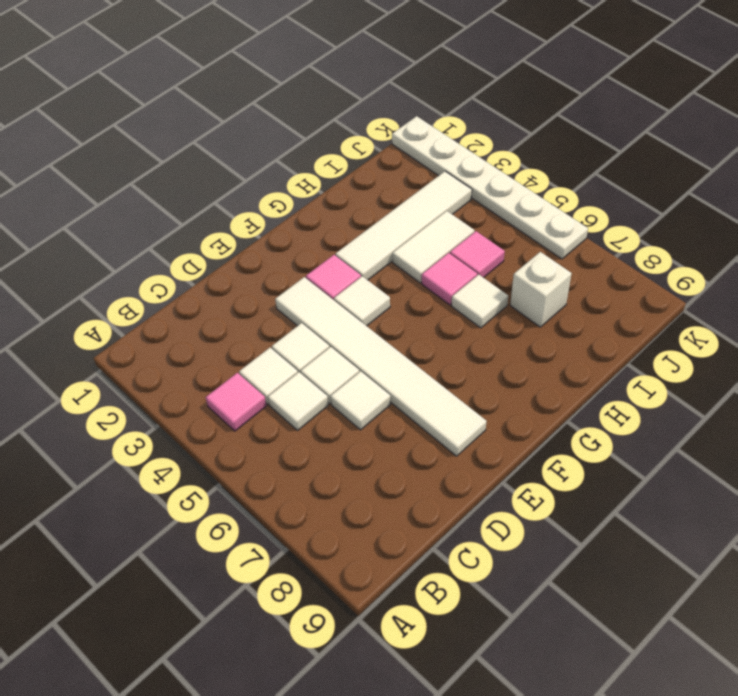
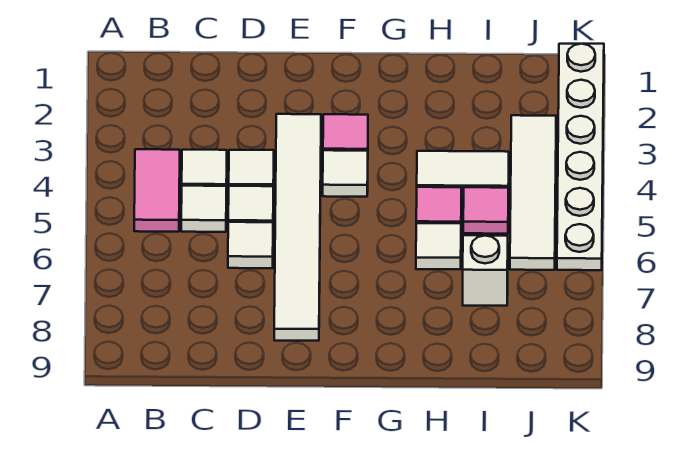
pink 1x1 tile [206,373,267,431] -> pink 1x2 tile [134,149,180,232]
white 1x4 tile [336,171,472,280] -> white 1x4 tile turned to [510,115,556,270]

